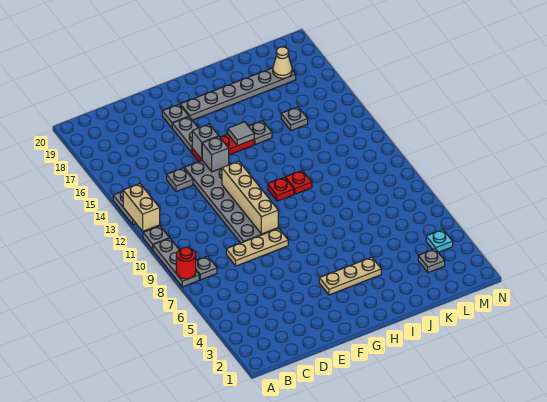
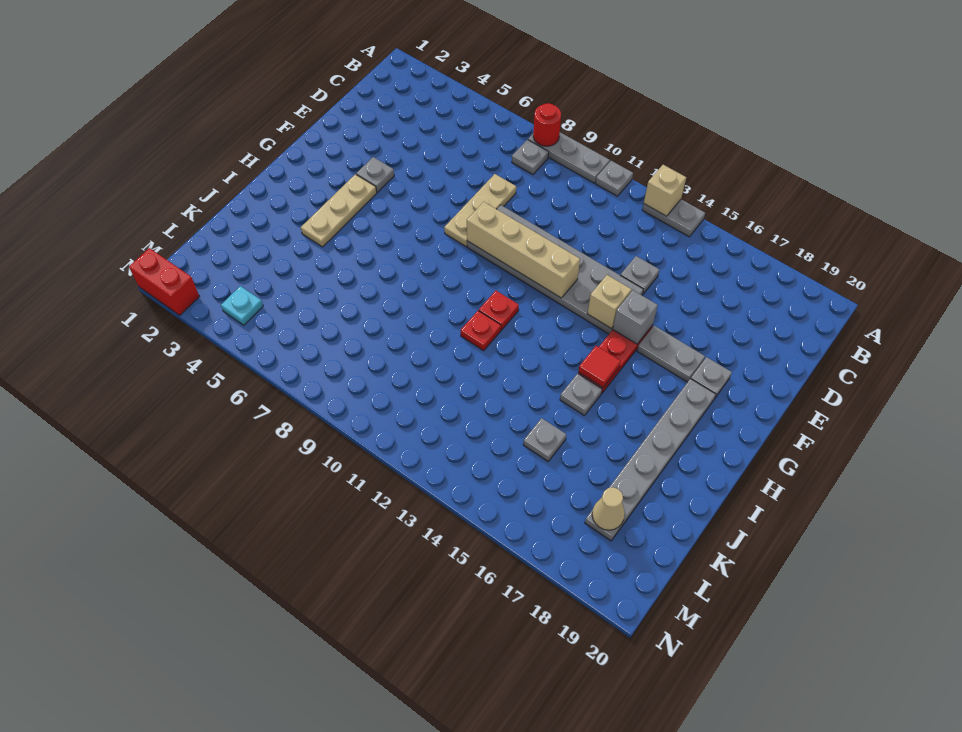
tan 1x2 brick [123,184,160,231] -> tan 1x1 brick [644,165,686,216]
grey 1x1 brick [202,137,229,172] -> tan 1x1 brick [588,275,631,329]
grey 1x1 tile [228,122,254,146] -> red 1x1 tile [578,346,621,387]
grey 1x1 plate [418,249,445,273] -> grey 1x1 plate moved to [356,157,394,192]
none -> red 1x2 brick [129,248,199,315]

